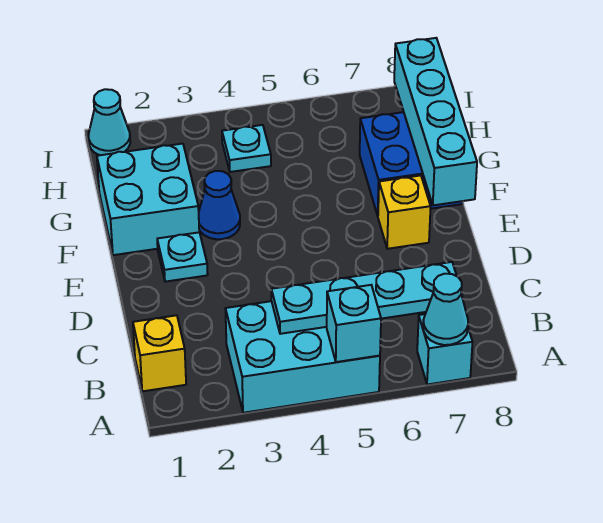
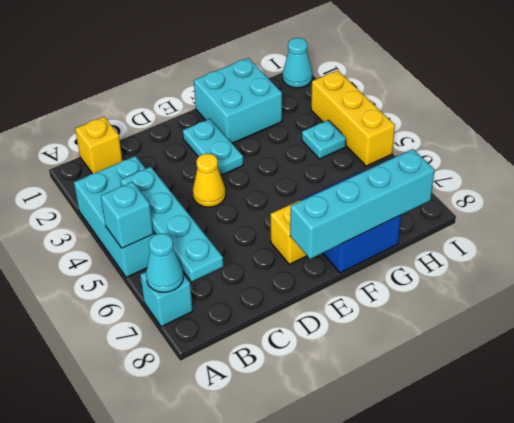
none -> yellow 1x1 cone [193,154,226,207]
cyan 1x1 plate [157,232,208,282] -> cyan 1x2 plate [183,119,243,175]
blue 1x1 cone [199,171,240,239] -> none
none -> yellow 1x3 brick [311,70,395,166]

